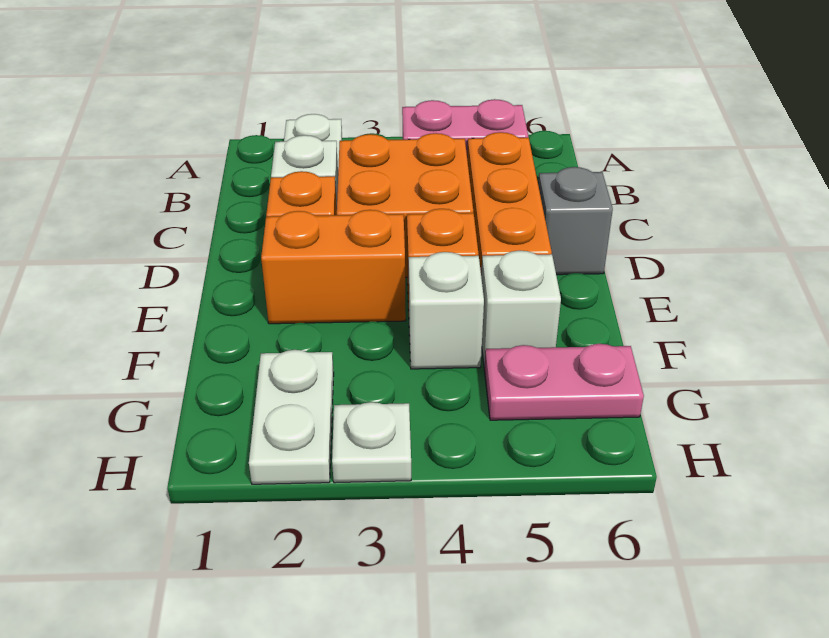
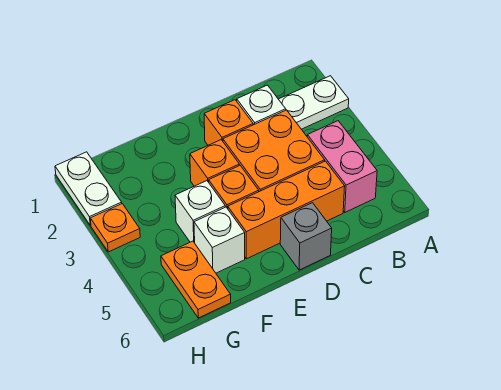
orange 1x2 brick [261,210,406,324] -> orange 1x1 brick [190,140,239,186]
white 1x2 plate [249,350,334,484] -> white 1x2 plate turned to [55,152,122,225]
pink 1x2 plate [484,344,644,420] -> orange 1x2 plate [161,241,231,318]
white 1x1 plate [332,402,411,483] -> orange 1x1 plate [90,204,140,252]

